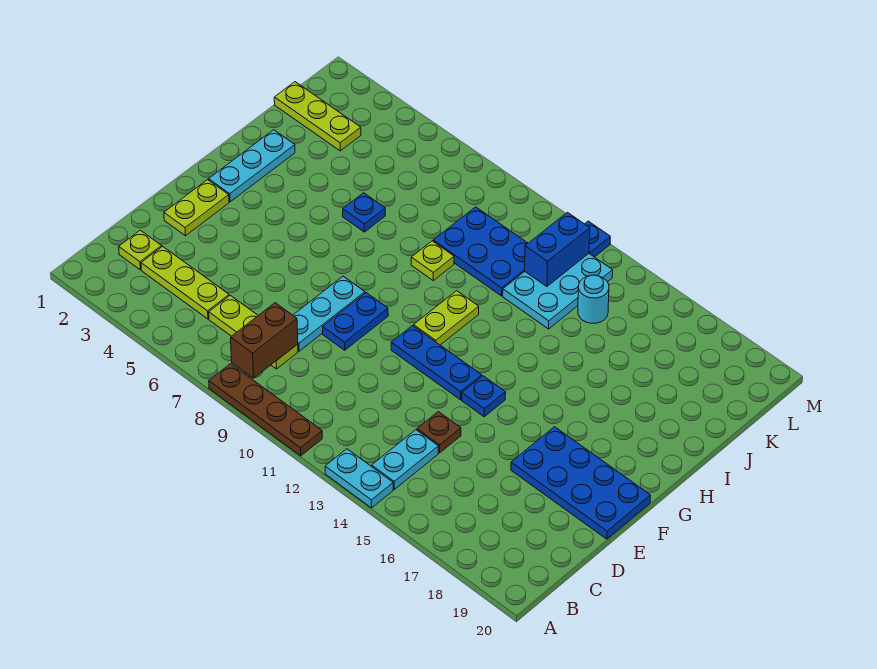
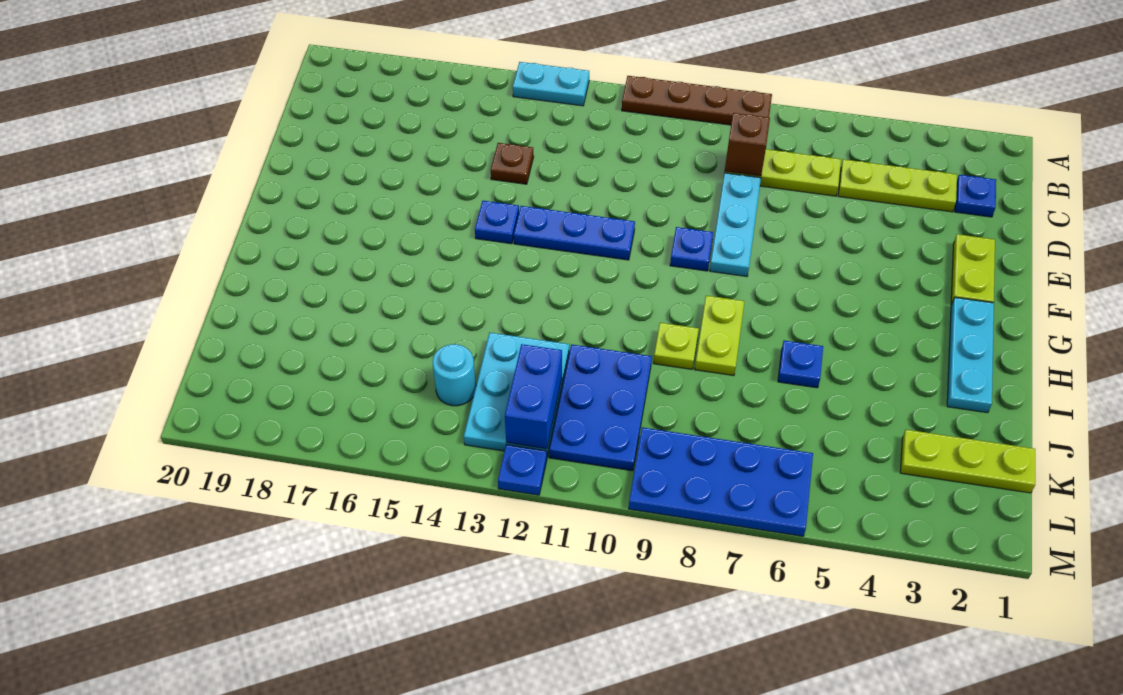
brown 1x2 brick [231,303,298,378] -> brown 1x1 brick [725,113,770,176]
cyan 1x2 plate [372,430,438,489] -> none
lime 1x1 plate [119,230,162,270] -> blue 1x1 plate [955,175,996,217]
blue 1x2 plate [323,293,388,350] -> blue 1x1 plate [670,227,713,271]
blue 2x4 plate [511,427,650,539] -> blue 2x4 plate moved to [629,427,813,536]
lime 1x2 plate [414,291,479,345] -> lime 1x2 plate moved to [695,296,744,375]
blue 2x3 plate [433,207,528,296] -> blue 2x3 plate turned to [549,344,652,471]

